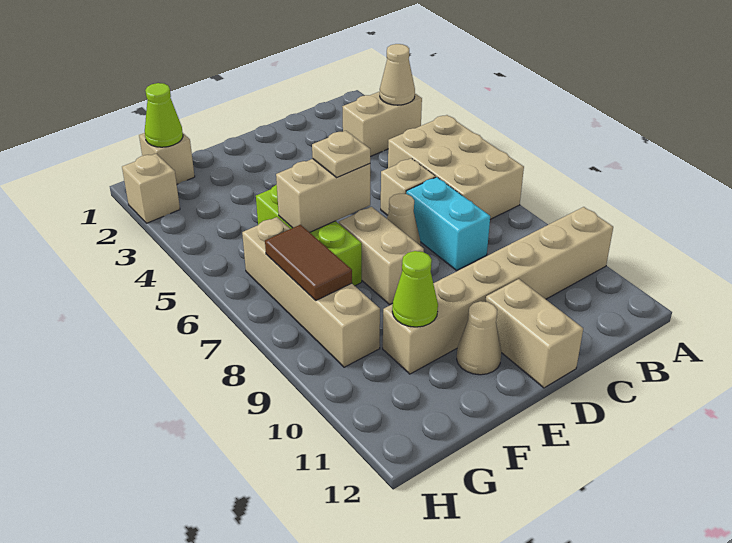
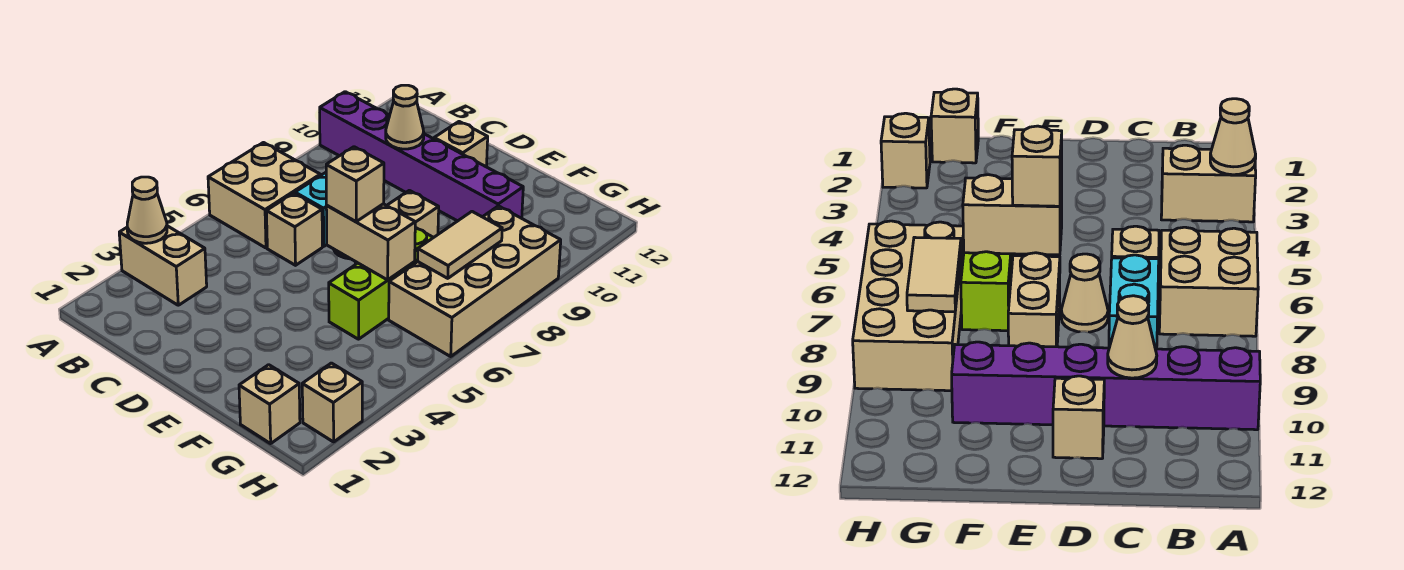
tan 2x3 brick [388,115,524,219] -> tan 2x2 brick [208,143,320,248]
tan 1x6 brick [383,207,613,374] -> purple 1x6 brick [320,92,523,221]
tan 1x2 brick [486,279,583,388] -> tan 1x1 brick [434,122,488,167]
tan 1x1 plate [312,131,370,177] -> tan 1x1 brick [326,147,384,221]
tan 1x1 cone [457,301,501,375] -> tan 1x1 cone moved to [386,85,424,149]
lime 1x1 cone [392,251,438,327] -> none
lime 1x1 cone [145,83,183,147] -> none
tan 1x4 brick [242,217,380,367] -> tan 2x4 brick [389,206,561,356]
brown 1x2 tile [265,225,352,300] -> tan 1x2 tile [418,212,502,278]

